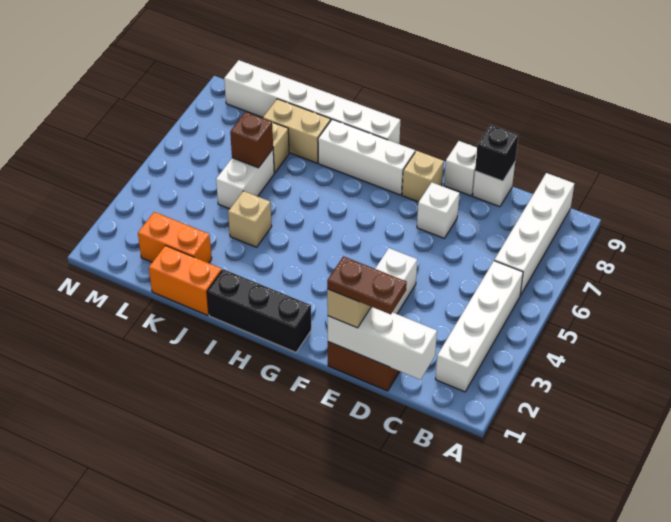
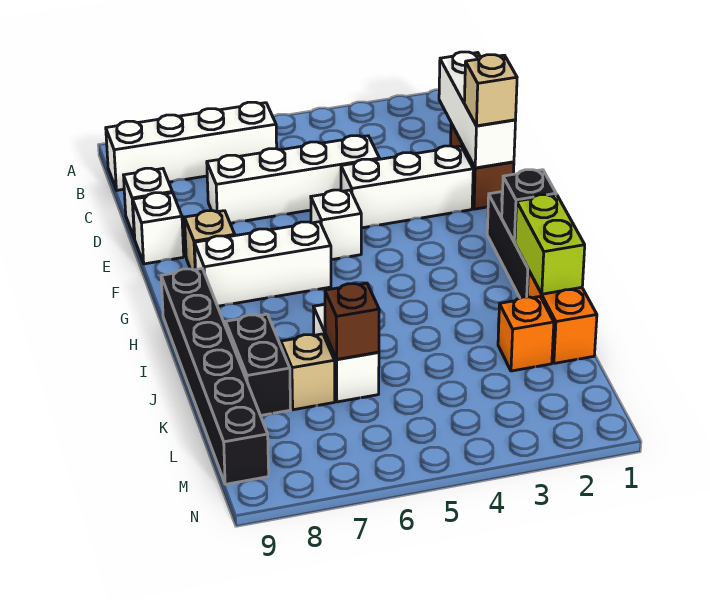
white 1x4 brick [435,261,523,392] -> white 1x4 brick moved to [207,136,380,223]
brown 1x2 plate [327,256,407,314] -> none
black 1x1 brick [475,125,518,181] -> black 1x1 brick moved to [502,170,556,242]
white 1x1 brick [417,183,459,238] -> white 1x1 brick moved to [311,190,361,260]
white 1x3 brick [318,119,415,195] -> white 1x3 brick turned to [195,222,331,306]
white 1x6 brick [224,60,400,144] -> black 1x6 brick [161,269,269,484]
none -> lime 1x2 brick [515,195,585,294]
tan 1x1 brick [228,191,272,247] -> none
tan 1x2 brick [263,99,331,163] -> black 1x2 brick [226,314,291,416]
orange 1x2 brick [138,212,212,263] -> orange 1x1 brick [498,297,554,371]
white 1x2 brick [216,149,274,209] -> white 1x2 brick turned to [313,304,379,402]

